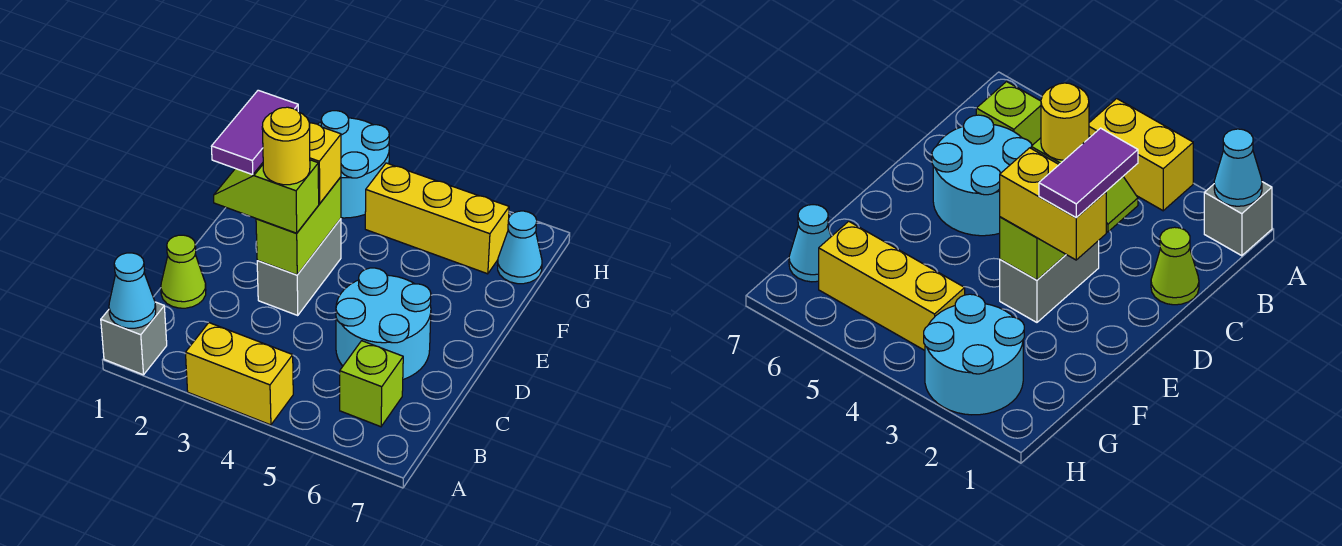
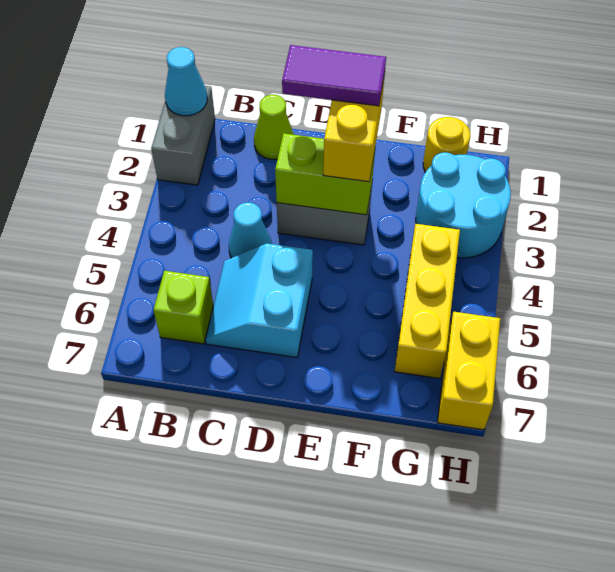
grey 1x1 brick [101,302,167,375] -> grey 1x2 brick [151,86,215,185]
yellow 1x2 brick [185,323,293,425] -> yellow 1x2 brick moved to [437,312,500,430]
cyan 2x2 round brick [336,268,431,379] -> cyan 2x2 slope [206,243,313,357]
lime 1x2 slope [214,160,319,233] -> none
yellow 1x1 round brick [262,107,310,185] -> yellow 1x1 round brick moved to [423,117,470,172]
cyan 1x1 cone [498,211,542,284] -> cyan 1x1 cone moved to [229,202,272,258]

